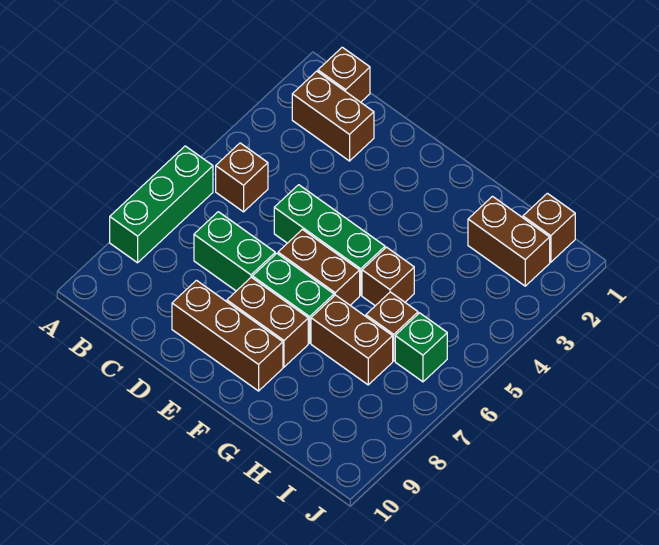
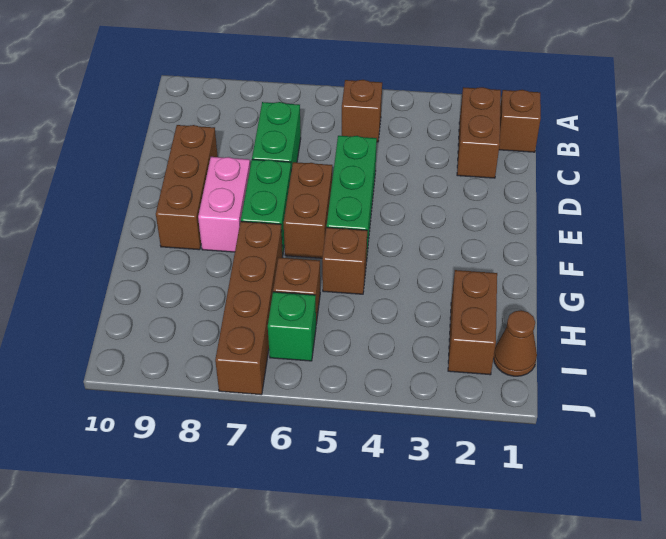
green 1x3 brick [110,146,213,263] -> none
brown 1x2 brick [227,277,308,367] -> pink 1x2 brick [198,157,250,252]
brown 1x2 brick [311,295,393,385] -> brown 1x4 brick [215,221,283,395]
brown 1x1 brick [523,193,575,262] -> brown 1x1 cone [494,310,537,376]

